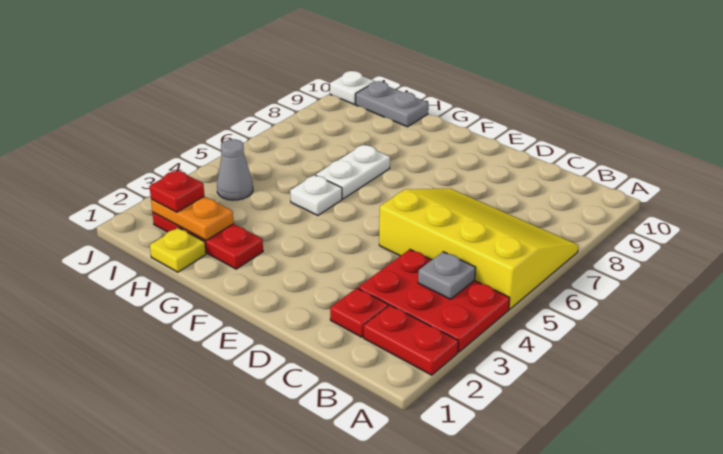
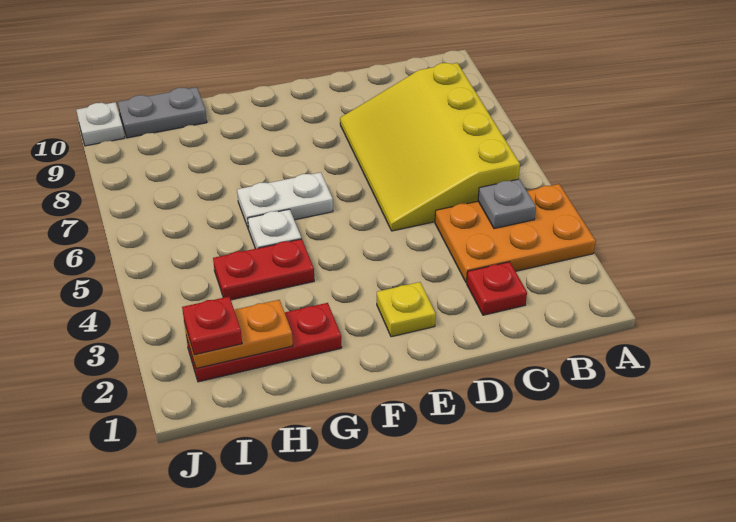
red 1x2 plate [364,305,458,375] -> red 1x2 plate moved to [213,239,314,300]
red 2x3 plate [358,249,510,352] -> orange 2x3 plate [435,184,596,283]
yellow 3x4 slope [379,188,578,309] -> yellow 3x4 slope turned to [340,63,520,231]
white 1x2 plate [316,145,390,199] -> white 1x2 plate turned to [237,172,333,229]
yellow 1x1 plate [150,228,206,272] -> yellow 1x1 plate moved to [377,282,436,337]
grey 1x1 cone [217,139,253,200] -> none

